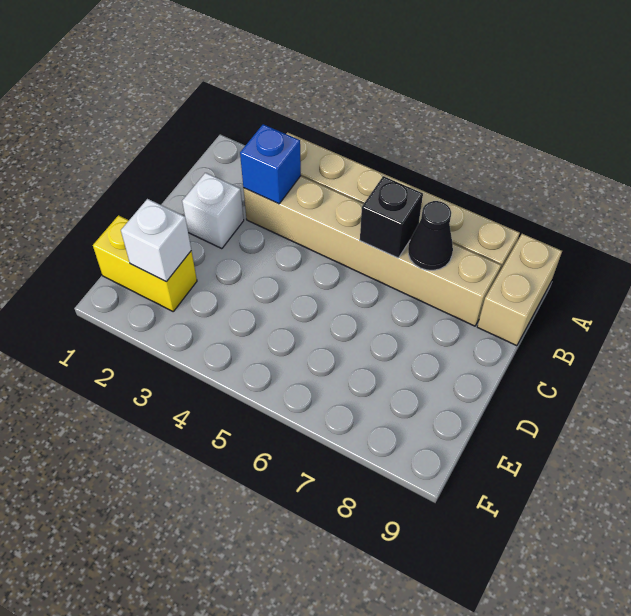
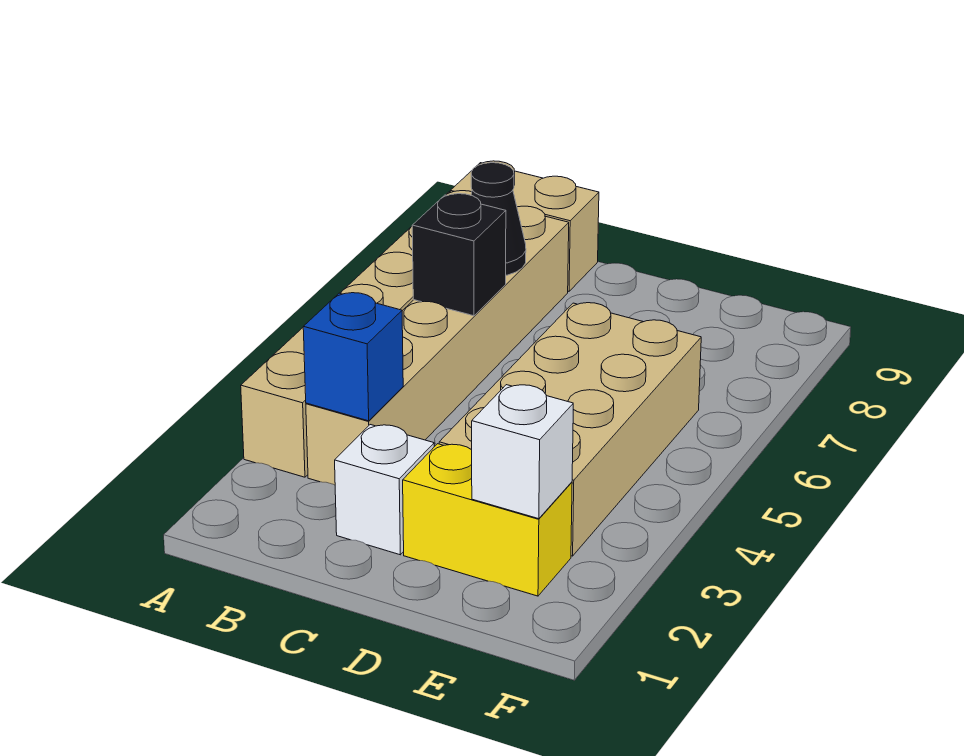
none -> tan 2x4 brick [439,303,701,556]
yellow 1x2 brick [93,215,197,311] -> yellow 1x2 brick turned to [403,444,572,596]

